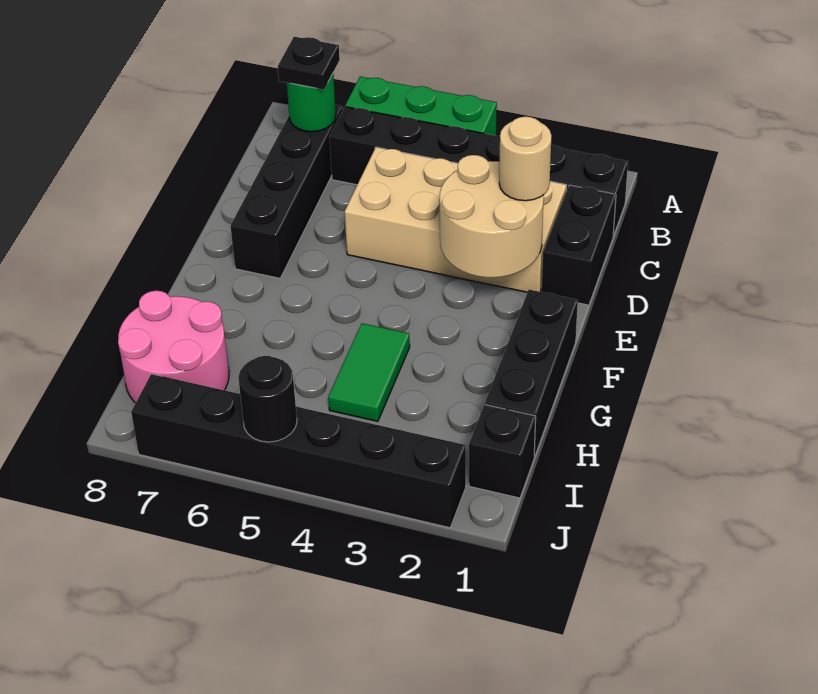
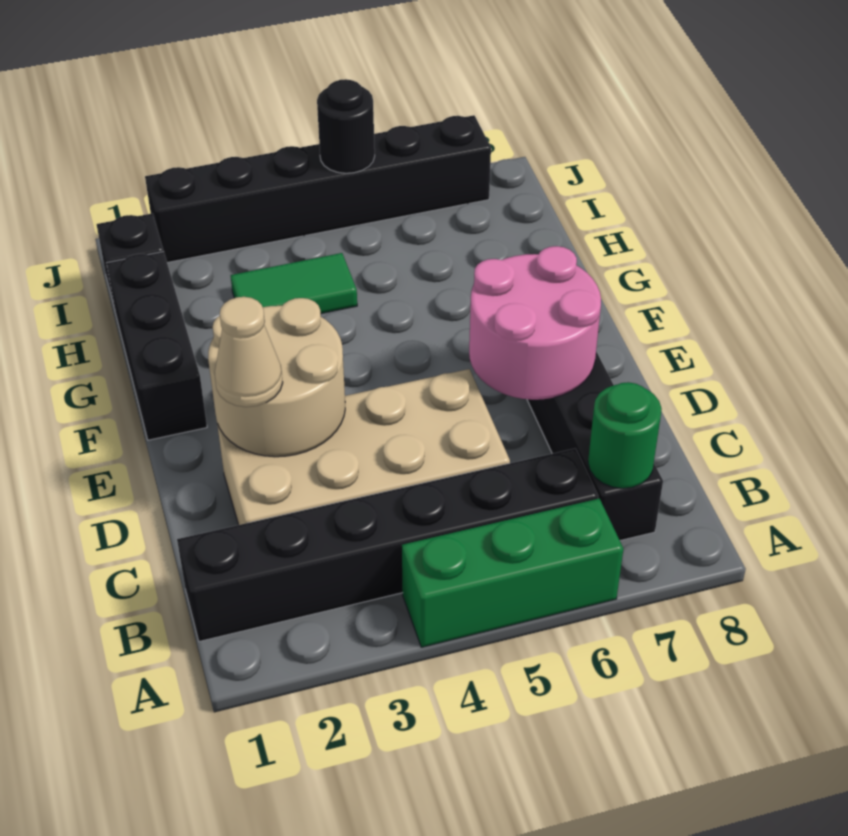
black 1x1 plate [278,37,340,90] -> none
black 1x2 brick [542,185,616,305] -> none
tan 1x1 round brick [499,117,552,201] -> tan 1x1 cone [215,297,283,407]
green 1x2 tile [328,323,410,421] -> green 1x2 tile turned to [231,253,357,314]
pink 2x2 round brick [118,291,229,403] -> pink 2x2 round brick moved to [469,246,601,400]

